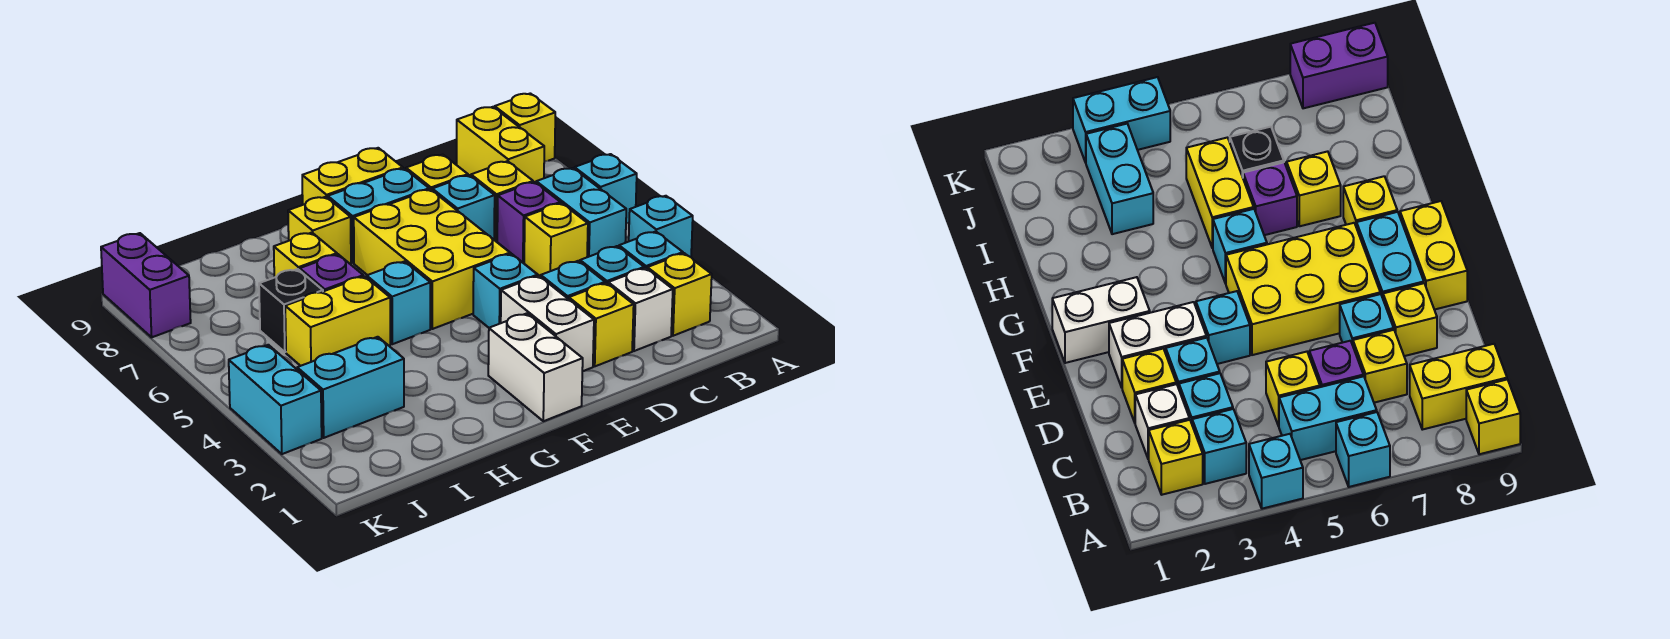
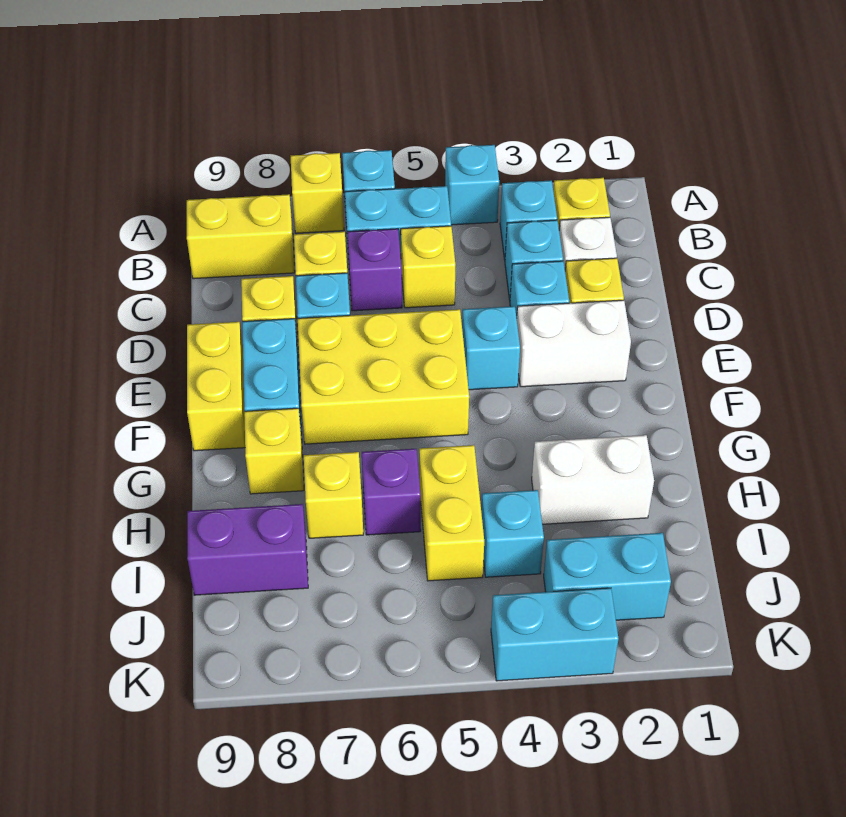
yellow 1x1 brick [495,93,555,161] -> yellow 1x1 brick moved to [291,153,344,233]
white 1x2 brick [488,313,583,421] -> white 1x2 brick moved to [532,435,654,524]
cyan 1x1 brick [367,261,430,344] -> cyan 1x1 brick moved to [481,490,544,577]
cyan 1x2 brick [297,337,404,438] -> cyan 1x2 brick turned to [544,533,671,620]
black 1x1 brick [259,269,323,352] -> none
purple 1x2 brick [101,233,191,337] -> purple 1x2 brick moved to [187,504,308,595]

